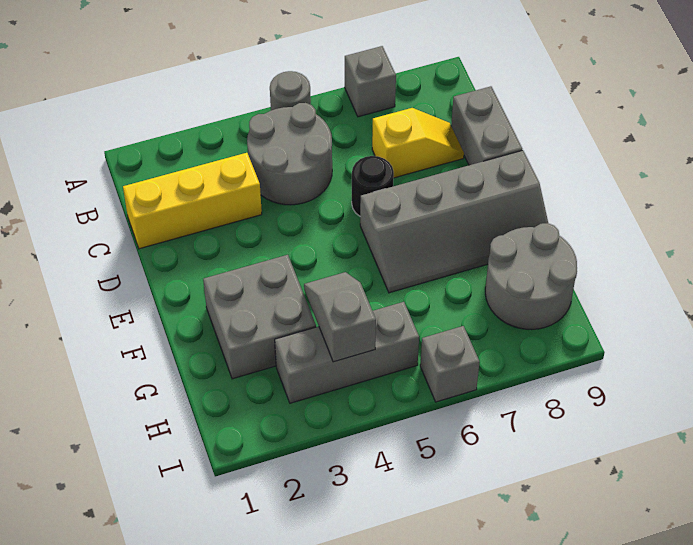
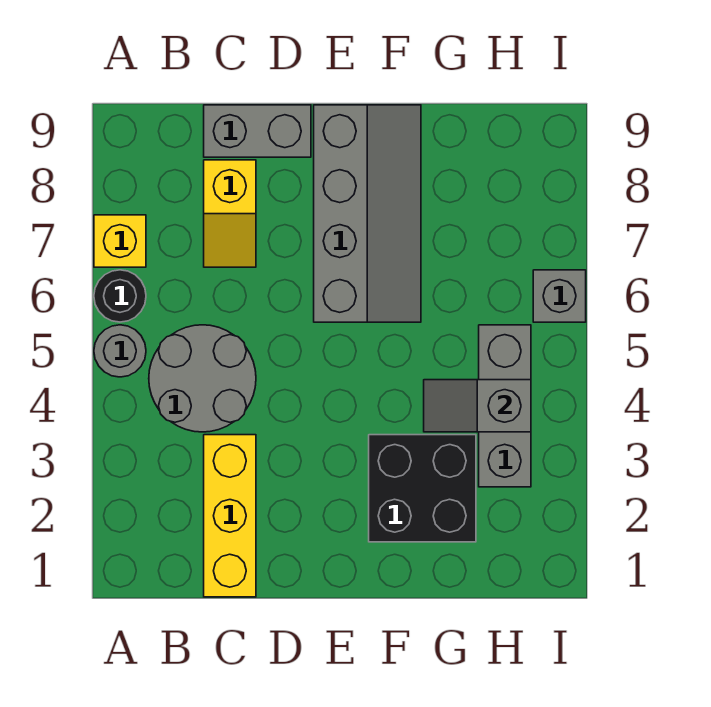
grey 1x1 brick [345,46,396,117] -> yellow 1x1 brick [94,215,146,267]
yellow 1x2 slope [372,108,464,178] -> yellow 1x2 slope turned to [204,160,256,267]
black 1x1 round brick [352,156,394,216] -> black 1x1 round brick moved to [94,270,146,322]
grey 2x2 brick [203,255,316,379] -> black 2x2 brick [369,435,476,542]
grey 2x2 round brick [485,223,577,330] -> none

